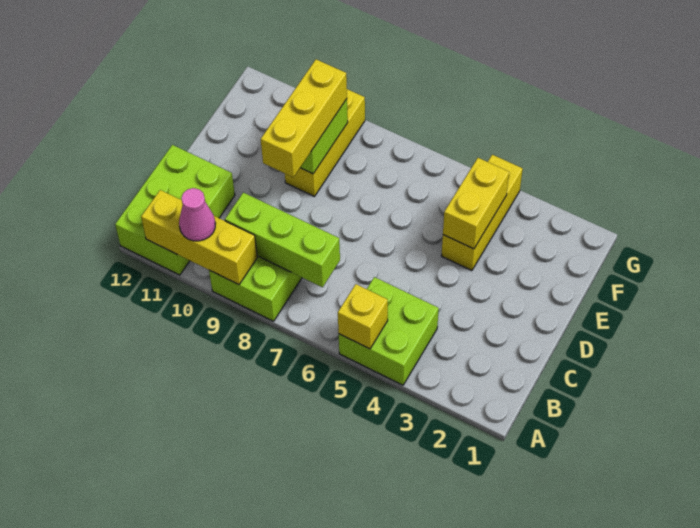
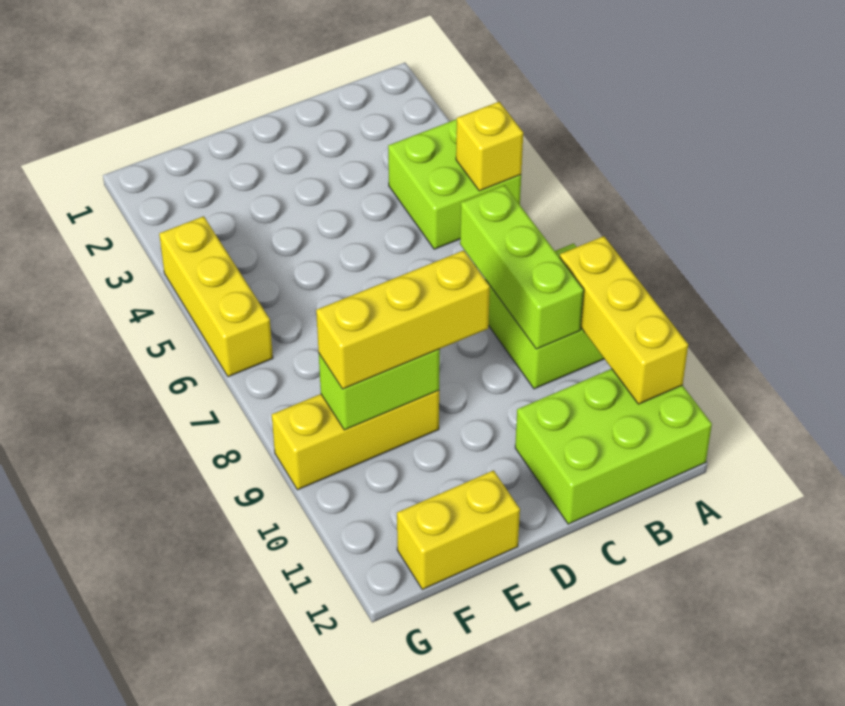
pink 1x1 cone [179,188,216,241] -> none
yellow 1x3 brick [441,155,523,271] -> yellow 1x3 brick turned to [159,216,273,377]
yellow 1x2 brick [443,158,509,249] -> yellow 1x2 brick moved to [397,470,520,589]

